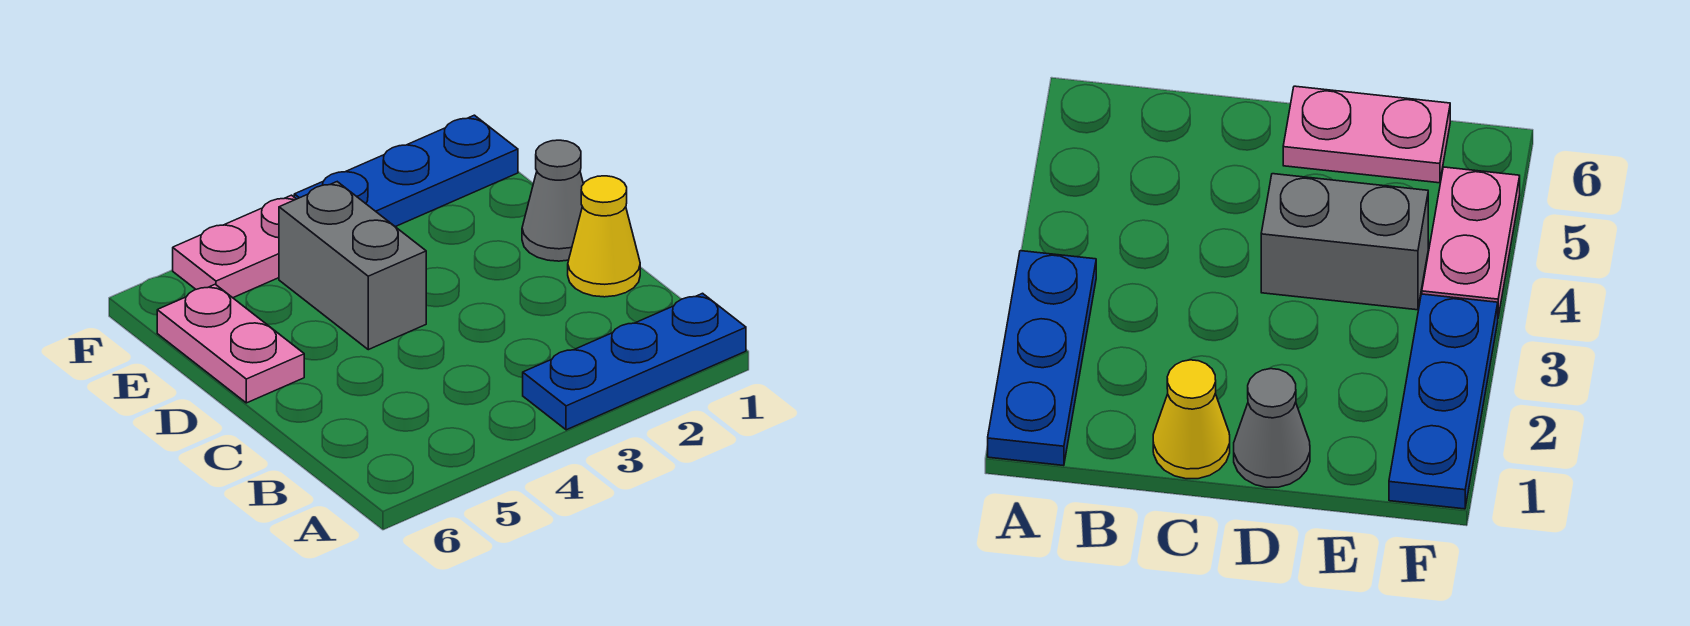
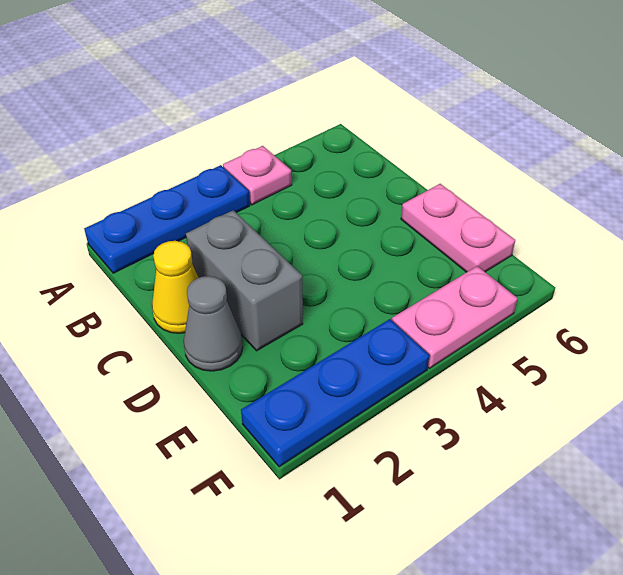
none -> pink 1x1 plate [223,146,292,205]
grey 1x2 brick [279,182,426,350] -> grey 1x2 brick moved to [186,210,303,351]

